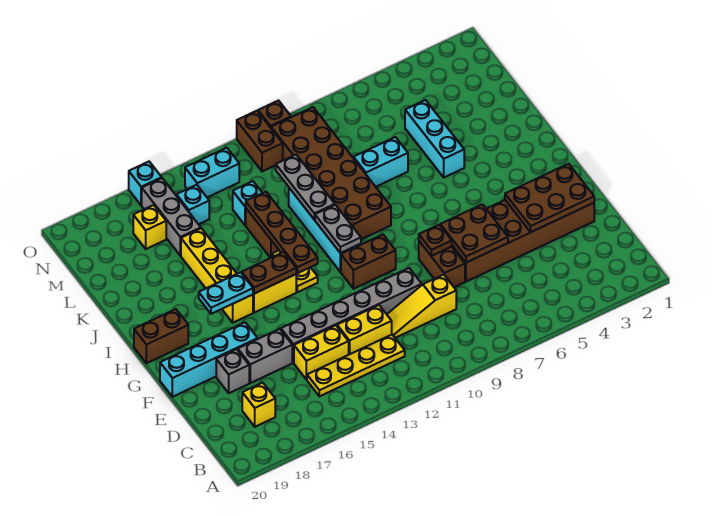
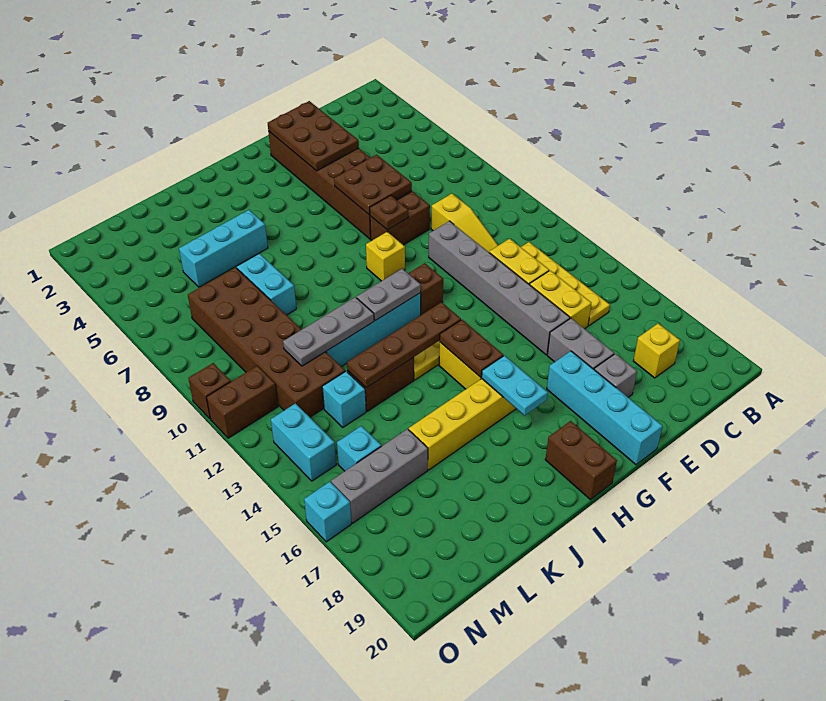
brown 1x2 brick [341,235,396,289] -> brown 1x1 brick [408,263,443,315]
brown 2x6 brick [271,107,391,239] -> brown 2x6 brick turned to [188,267,345,417]
yellow 1x1 brick [133,205,166,249] -> yellow 1x1 brick moved to [366,232,405,281]

